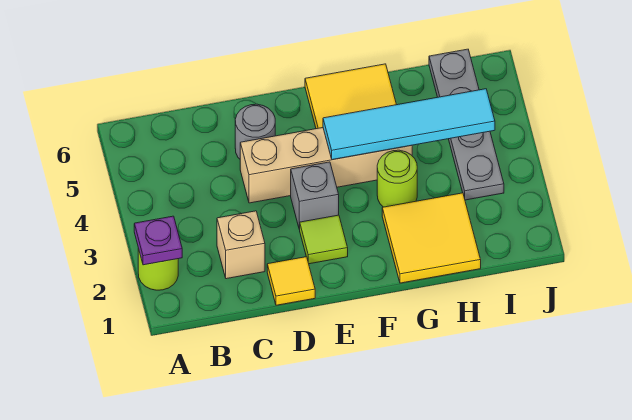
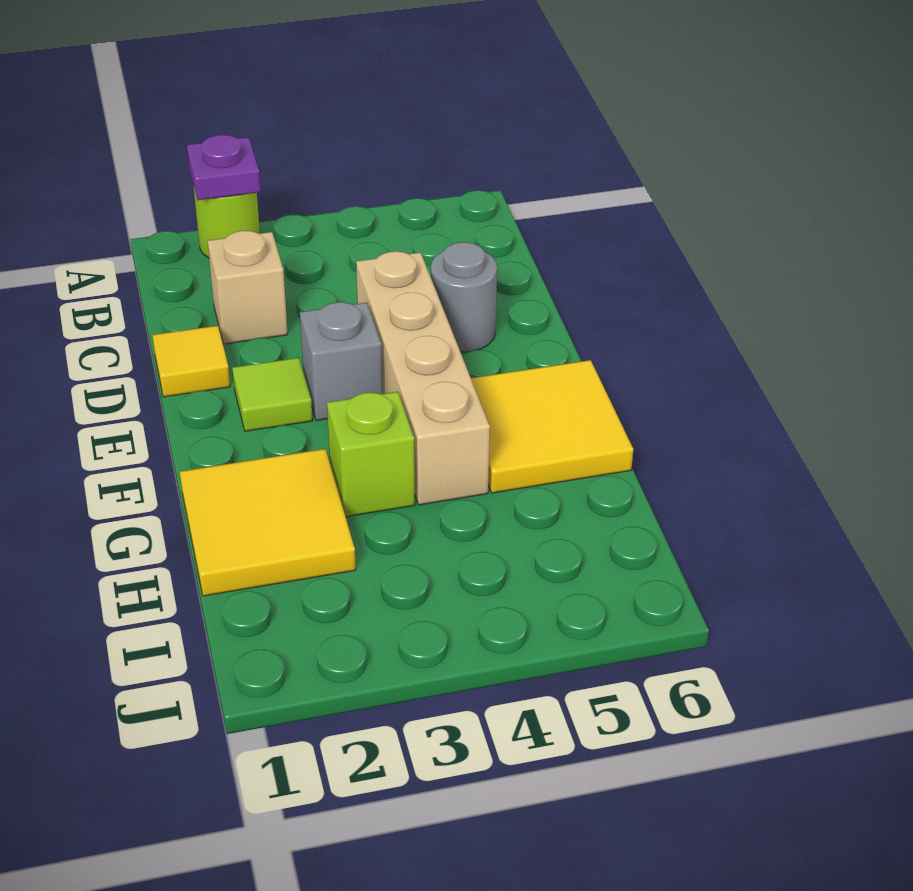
cyan 1x4 tile [323,89,495,160] -> none
lime 1x1 round brick [377,150,417,207] -> lime 1x1 brick [327,392,415,517]
grey 1x4 plate [429,49,504,200] -> none

